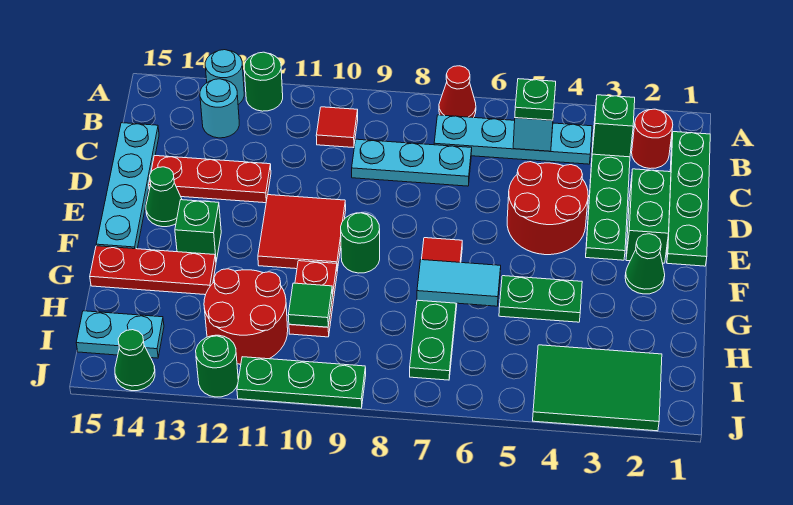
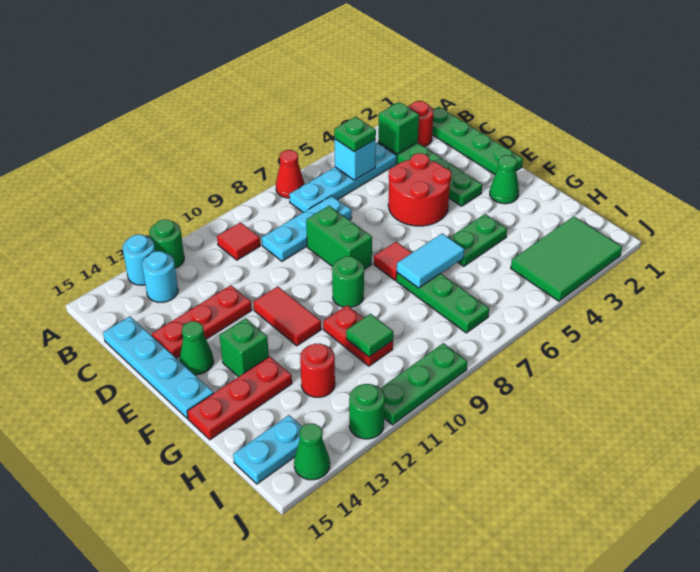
green 1x2 brick [626,169,671,263] -> green 1x2 brick moved to [306,206,372,269]
red 2x2 tile [258,195,346,271] -> red 1x2 tile [253,286,321,346]
red 2x2 round brick [204,269,288,364] -> red 1x1 round brick [300,344,335,397]

